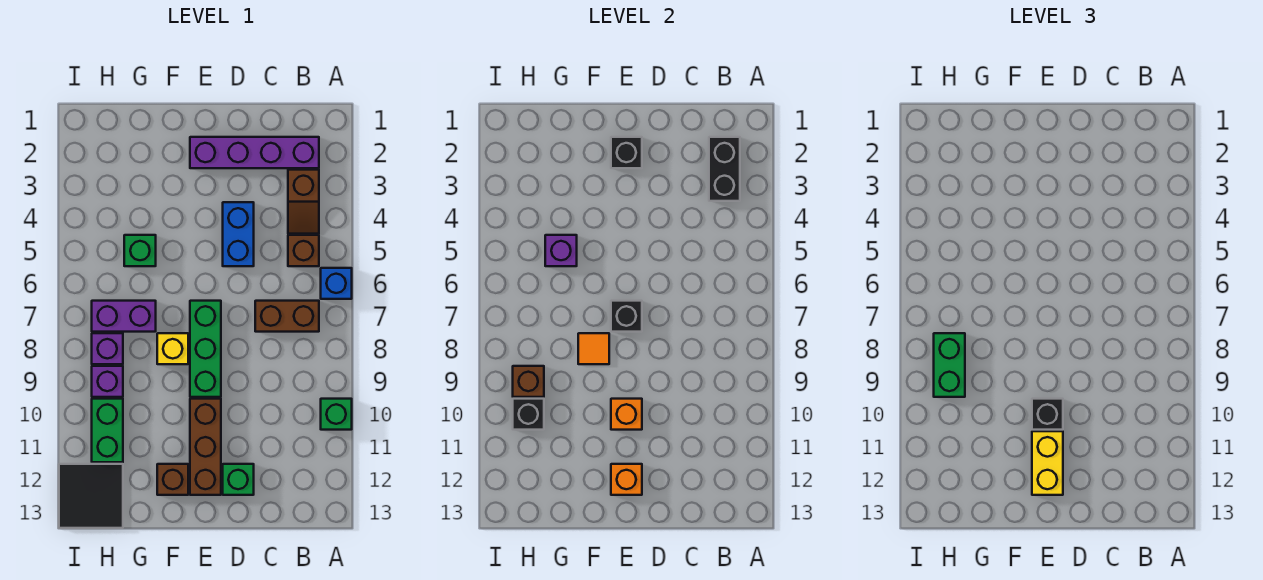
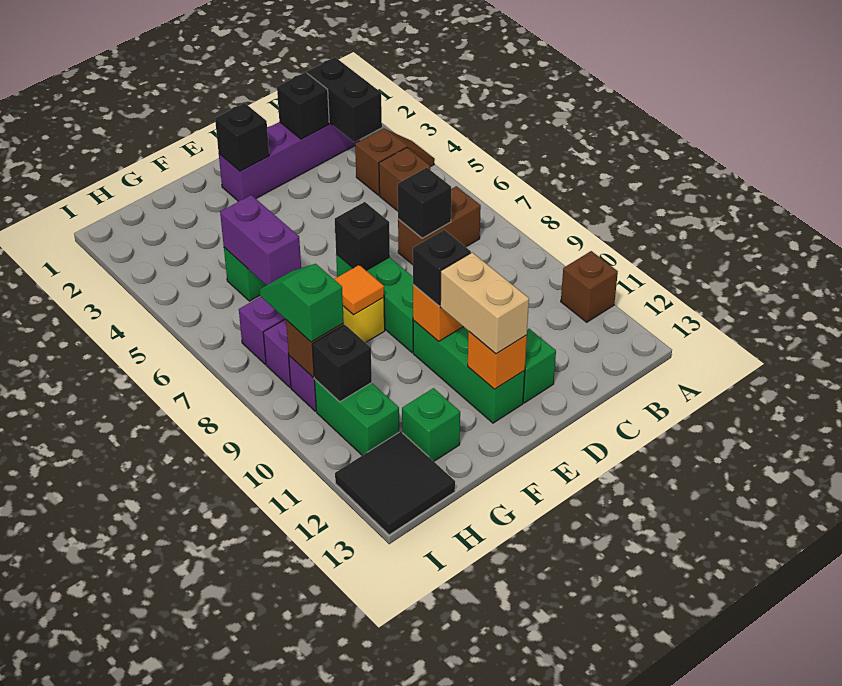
blue 1x1 brick [321,268,352,299] -> none
green 1x1 brick [321,399,352,430] -> green 1x1 brick moved to [402,388,460,461]
brown 1x2 slope [288,170,319,234] -> brown 1x2 slope turned to [355,128,435,195]
none -> black 1x1 brick [277,72,329,139]
none -> black 1x1 brick [398,168,451,238]
blue 1x2 brick [223,202,254,266] -> none
brown 1x3 brick [190,399,221,495] -> green 1x3 brick [413,320,525,423]
yellow 1x2 brick [1032,431,1063,495] -> tan 1x2 brick [440,253,529,354]
brown 1x1 brick [157,464,188,495] -> brown 1x1 brick moved to [561,251,618,322]
purple 1x1 brick [545,235,577,266] -> purple 1x2 brick [220,195,301,285]
green 1x2 brick [934,333,965,397] -> green 1x2 slope [260,264,344,342]

